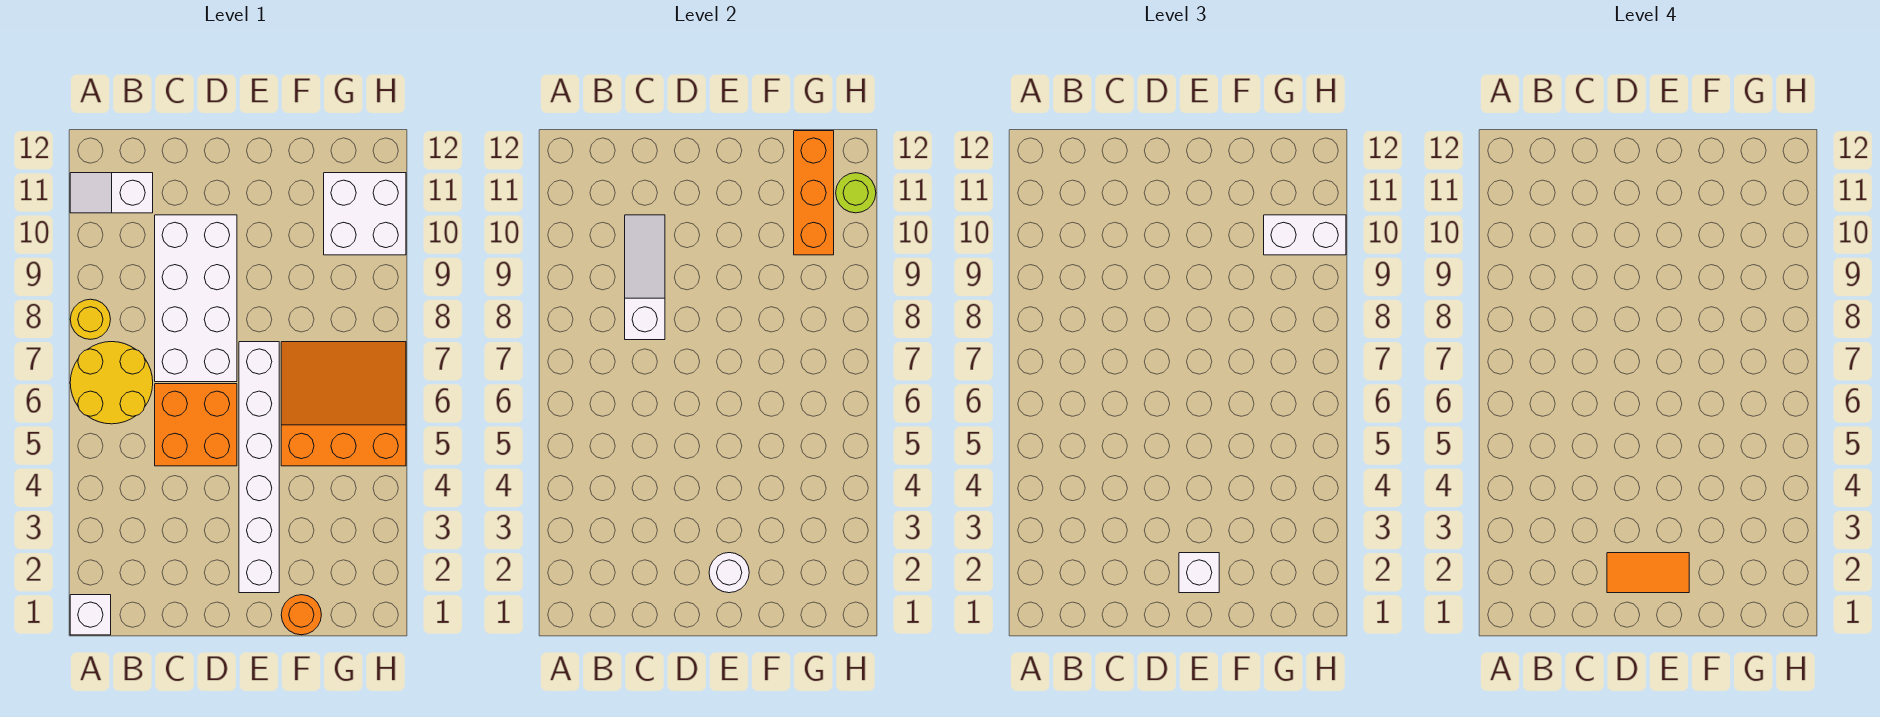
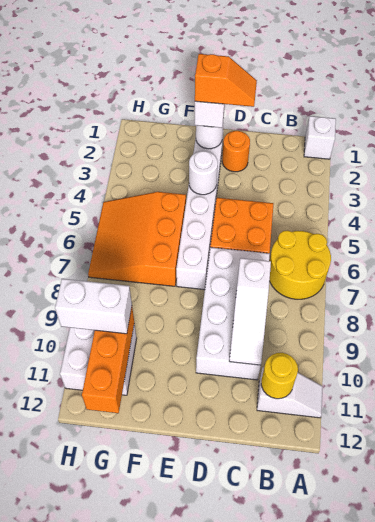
yellow 1x1 round brick [70,299,111,339] -> yellow 1x1 round brick moved to [261,353,298,399]
orange 1x2 tile [1607,553,1689,593] -> orange 1x2 slope [195,54,257,107]
none -> white 1x1 round brick [189,151,218,195]
orange 1x1 round brick [281,595,321,635] -> orange 1x1 round brick moved to [222,131,250,172]
orange 3x3 slope [281,342,406,466] -> orange 3x3 slope turned to [88,192,186,286]
lime 1x1 round brick [836,173,876,213] -> none

